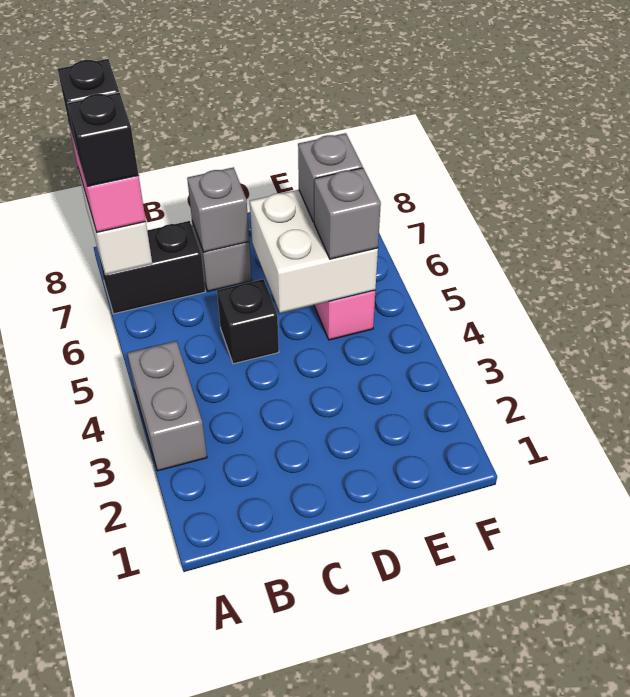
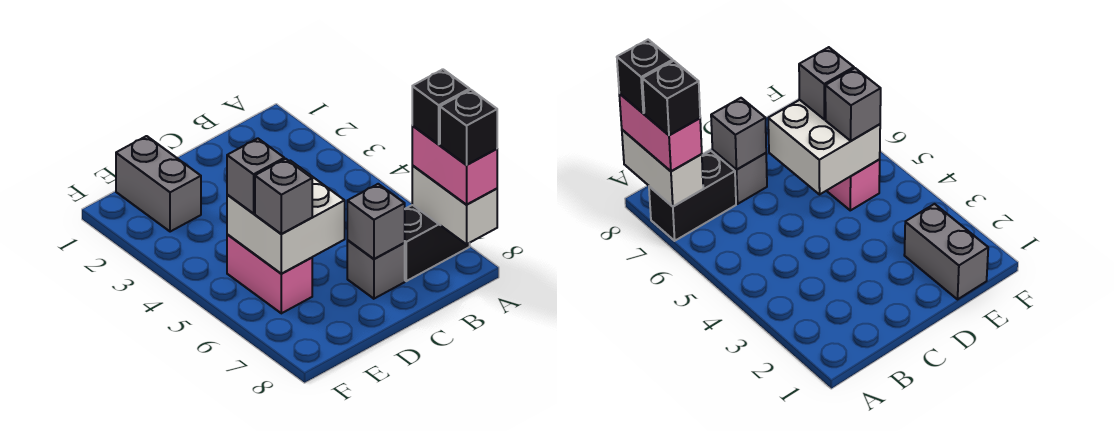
grey 1x2 brick [127,341,207,471] -> grey 1x2 brick moved to [116,136,201,232]
black 1x1 brick [217,279,279,364] -> none

